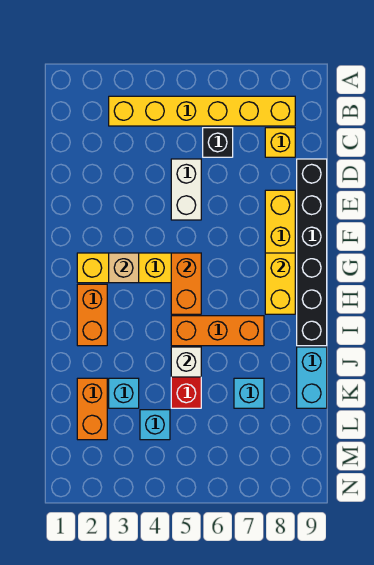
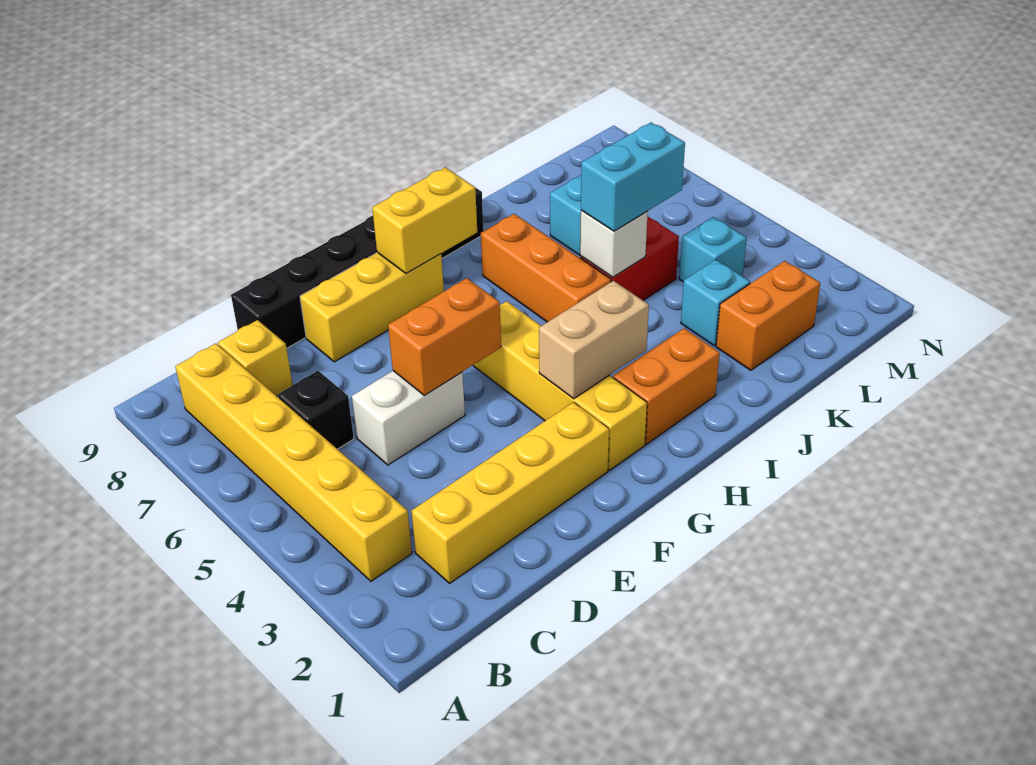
none -> yellow 1x4 brick [411,402,609,583]
tan 1x1 brick [109,253,139,283] -> tan 1x2 brick [539,281,649,399]
orange 1x2 brick [171,253,201,314] -> orange 1x2 brick moved to [388,278,501,395]
cyan 1x2 brick [297,347,327,408] -> cyan 1x2 brick moved to [581,123,685,231]

